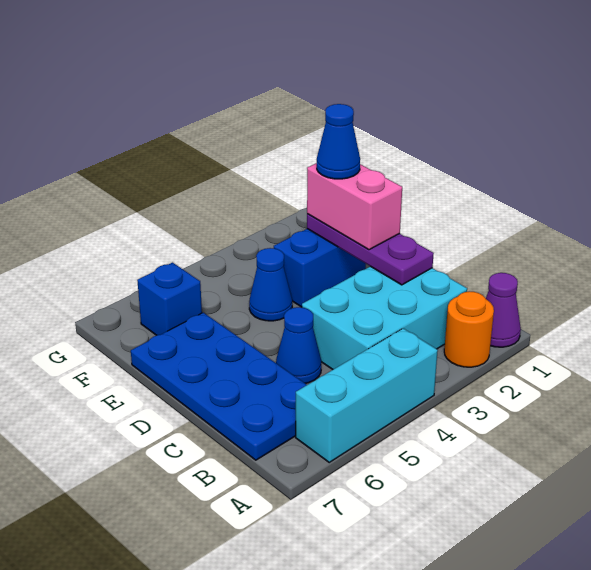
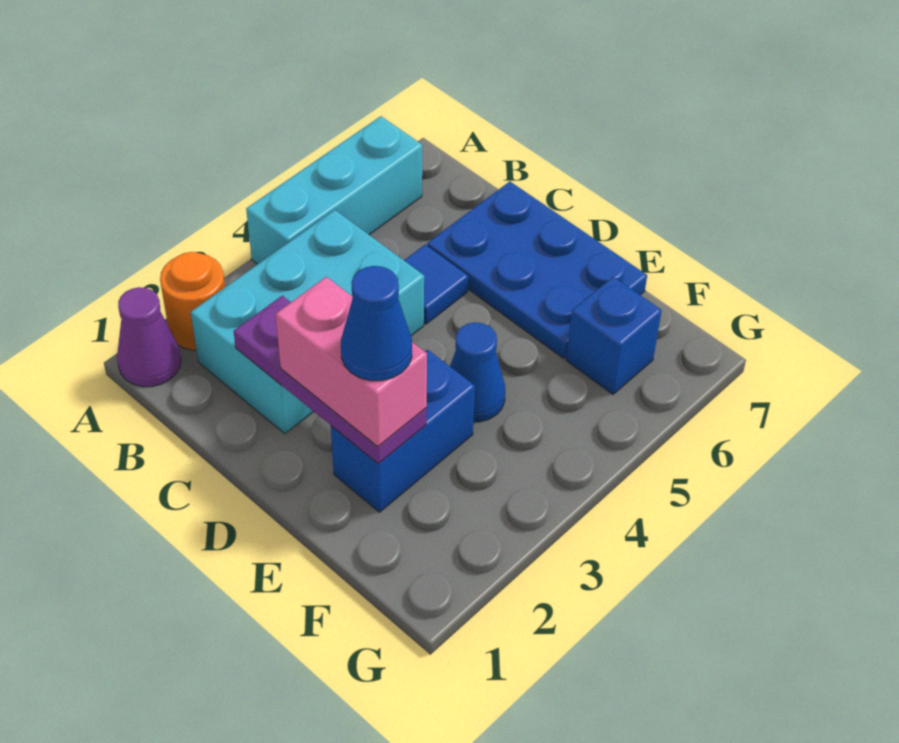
blue 2x4 plate [131,313,306,460] -> blue 2x3 plate [427,181,647,359]
blue 1x1 cone [276,307,321,383] -> blue 1x1 tile [404,245,468,324]

